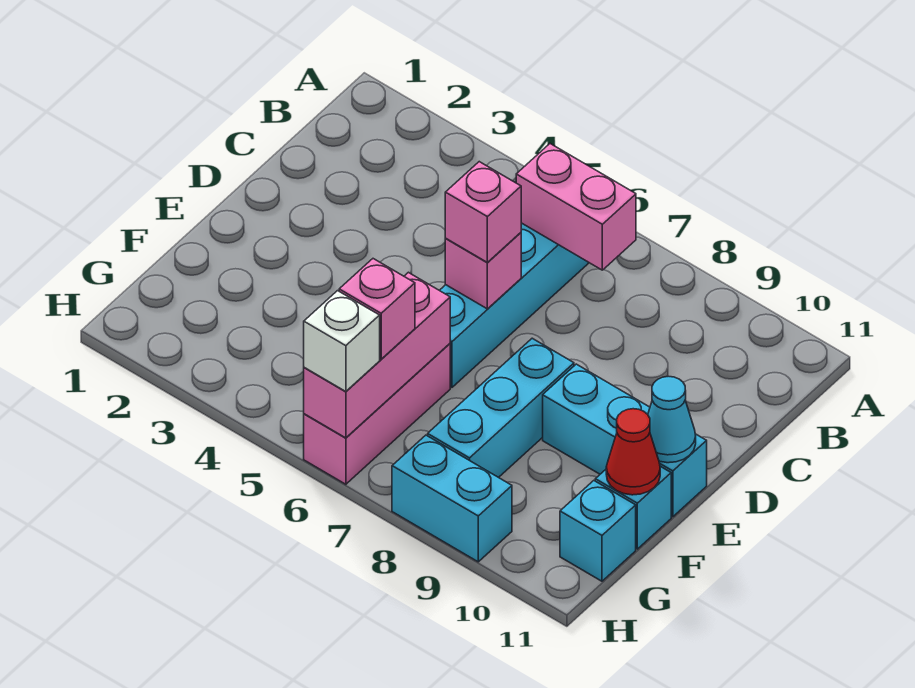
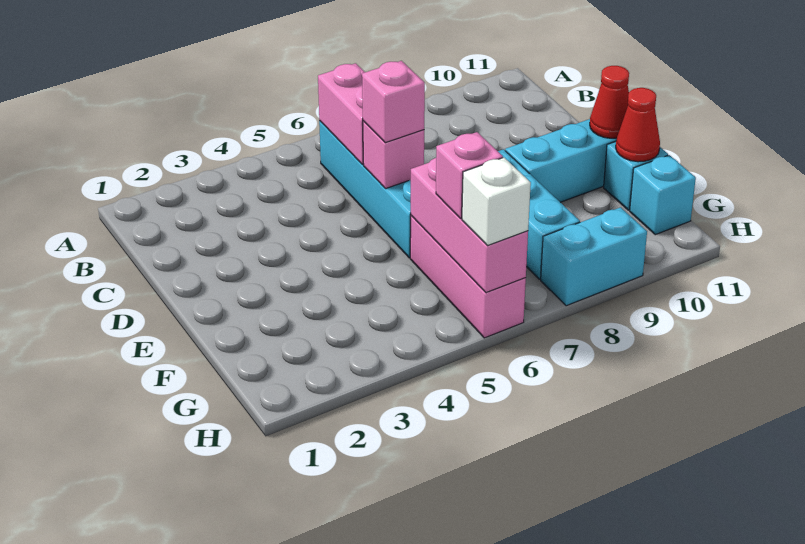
pink 1x2 brick [516,144,636,270] -> pink 1x2 brick turned to [318,63,365,165]
cyan 1x1 cone [648,376,696,463] -> red 1x1 cone [590,66,629,138]

